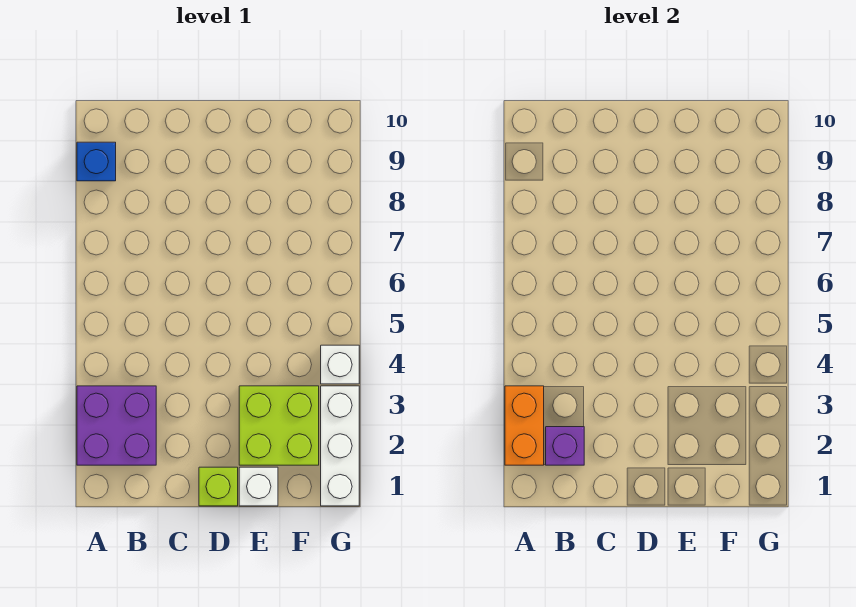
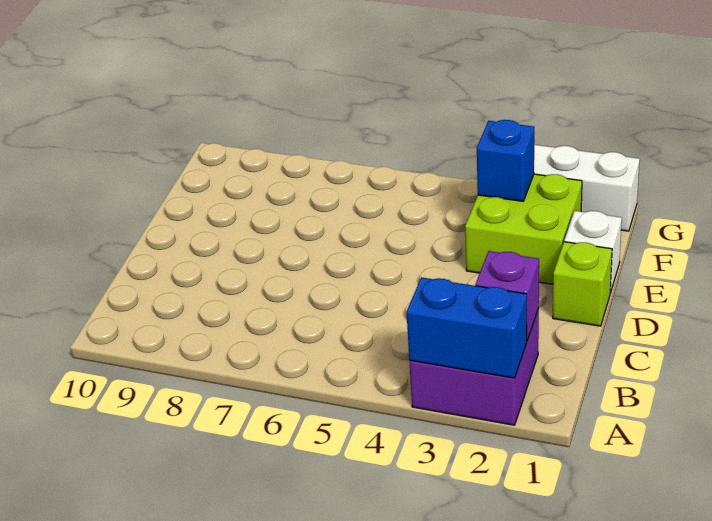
orange 1x2 brick [505,386,544,465] -> blue 1x2 brick [407,277,527,378]
blue 1x1 brick [77,142,116,181] -> blue 1x1 brick moved to [477,120,534,201]
white 1x1 brick [321,345,359,384] -> none

